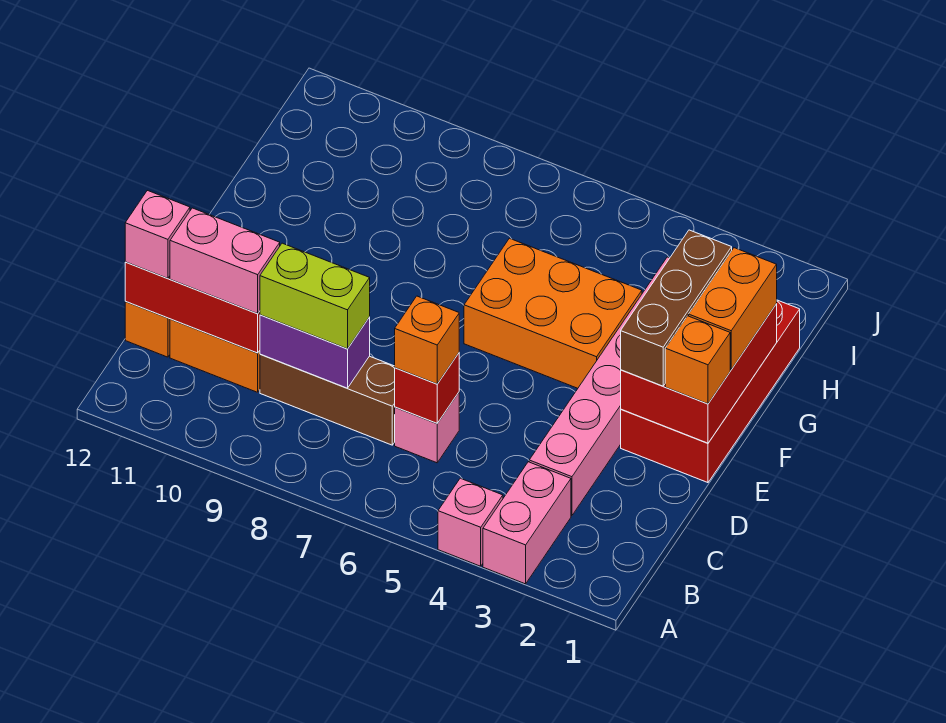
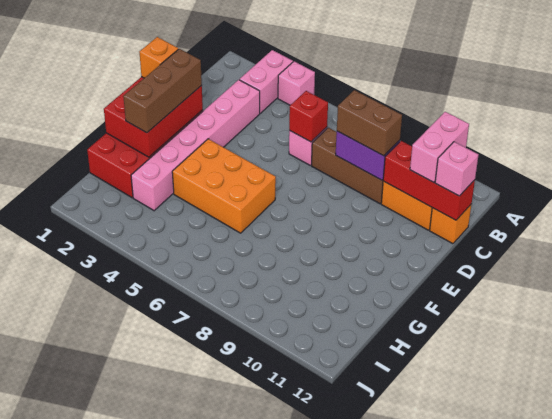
orange 1x1 brick [395,296,459,384] -> none
lime 1x2 brick [260,243,370,349] -> brown 1x2 brick [337,90,402,156]
pink 1x2 brick [170,208,280,314] -> pink 1x2 brick turned to [410,112,469,182]
orange 1x2 brick [689,248,777,370] -> none

